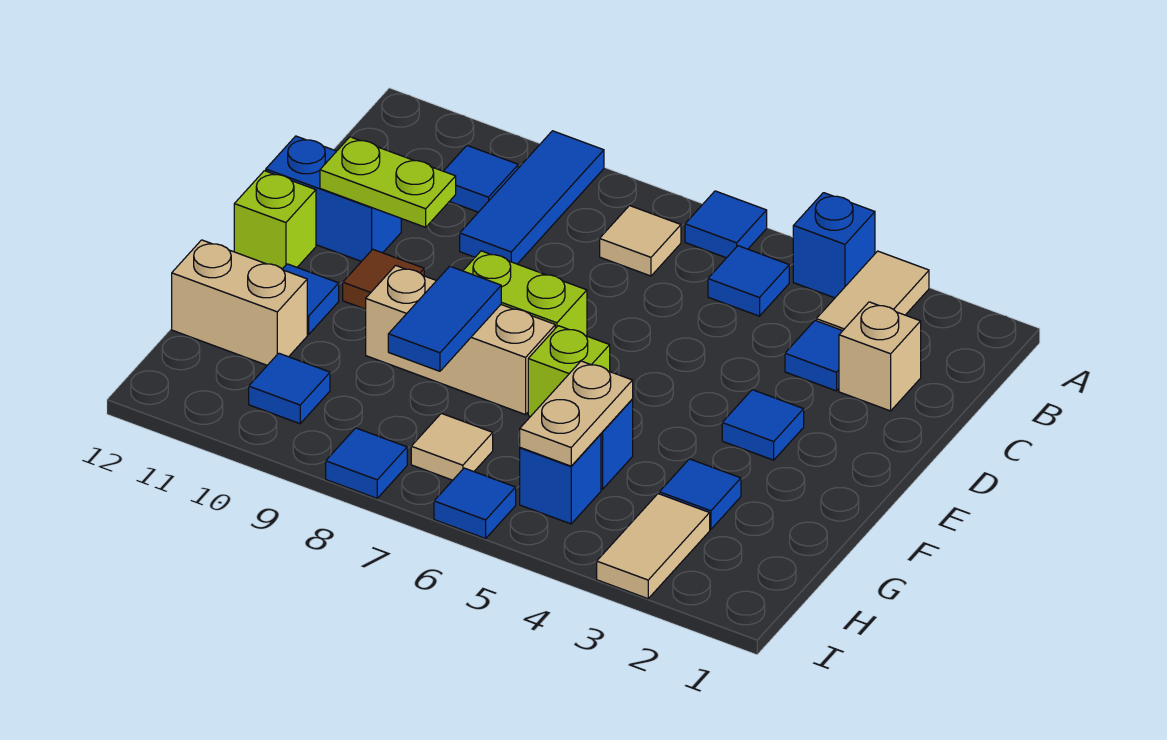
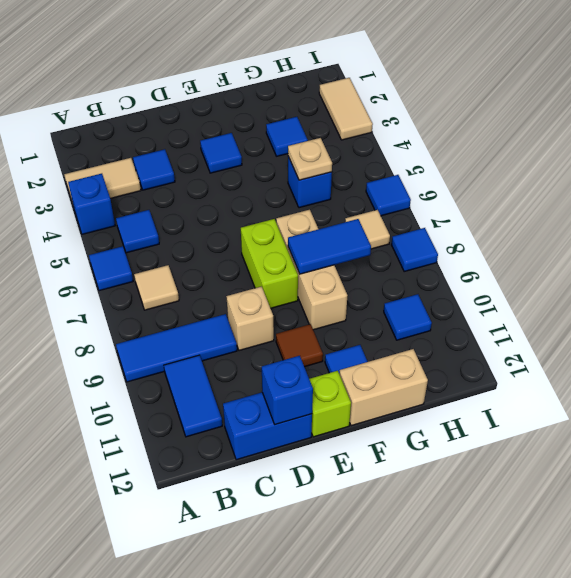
blue 1x1 tile [444,146,518,212] -> blue 1x2 tile [164,355,222,437]
tan 1x1 brick [839,302,921,411] -> tan 1x1 brick moved to [226,287,274,351]
lime 1x2 plate [320,137,456,227] -> none
blue 1x2 brick [266,136,401,262] -> blue 1x2 brick turned to [223,392,312,460]
lime 1x1 brick [528,326,610,417] -> none
tan 1x2 plate [520,361,633,466] -> tan 1x1 plate [288,138,332,180]
tan 1x2 brick [172,240,307,365] -> tan 1x2 brick turned to [339,349,428,426]
tan 1x2 tile [597,494,710,599] -> tan 1x2 tile turned to [319,78,373,140]
blue 1x1 brick [520,434,601,524] -> blue 1x1 brick moved to [262,356,313,425]

